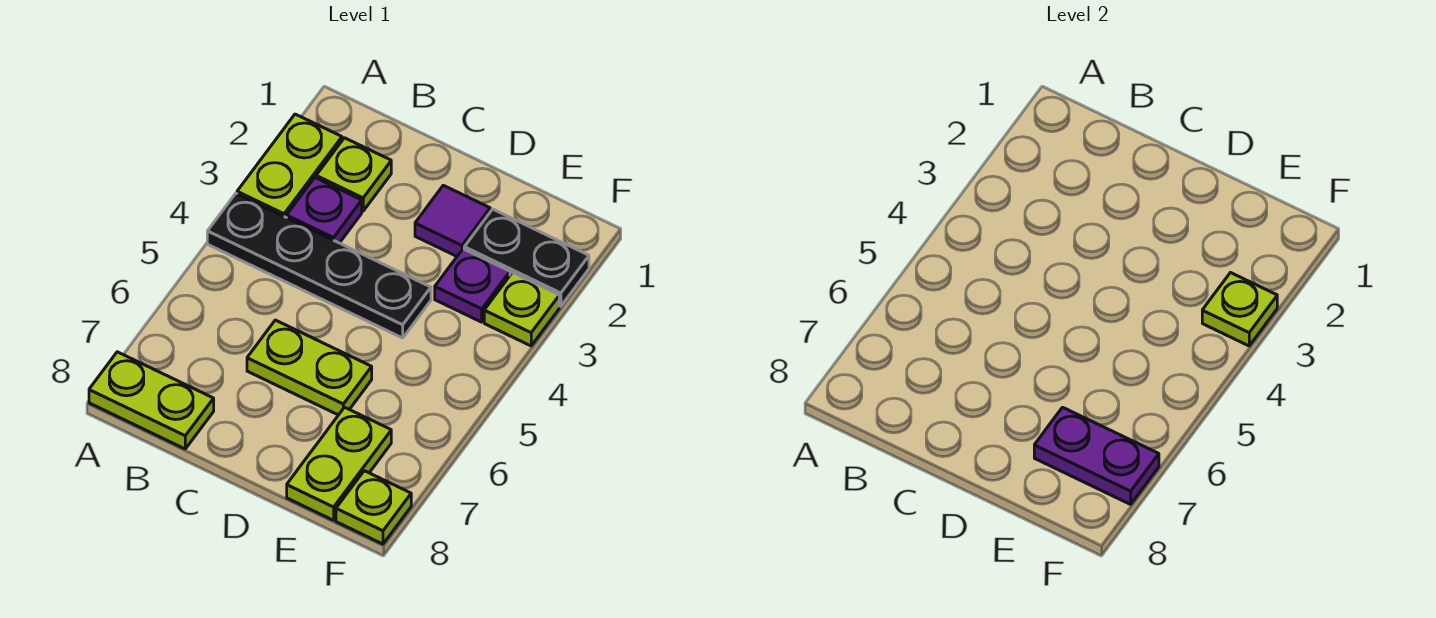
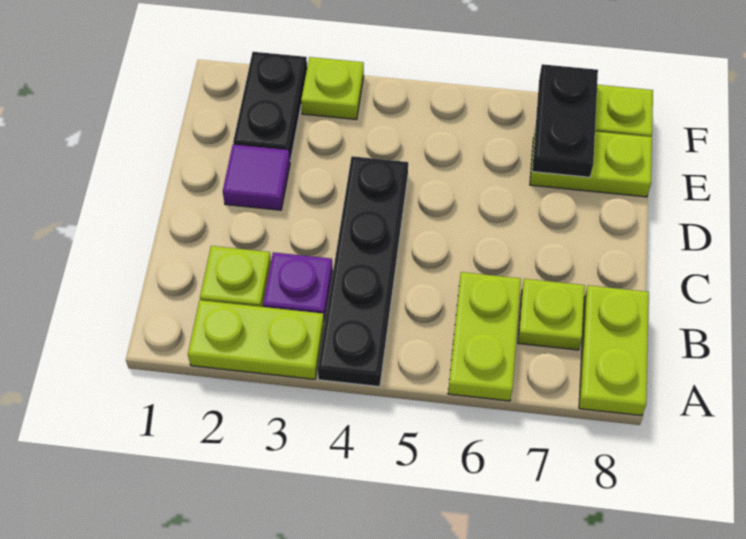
lime 1x2 plate [247,320,372,415] -> lime 1x2 plate moved to [448,272,521,401]
purple 1x1 plate [435,249,510,322] -> none
purple 1x2 plate [1034,407,1159,504] -> black 1x2 plate [532,64,598,177]
lime 1x1 plate [1202,273,1277,346] -> lime 1x1 plate moved to [518,279,585,350]

